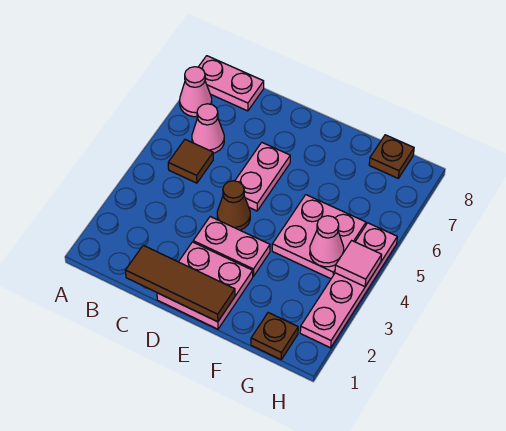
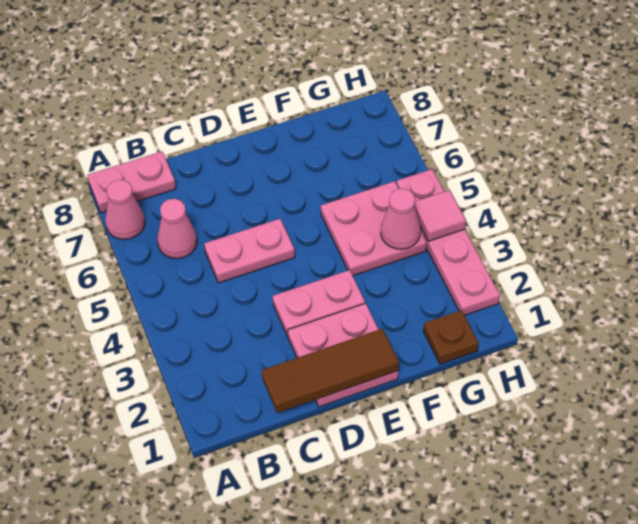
brown 1x1 tile [168,140,213,183] -> none
brown 1x1 cone [217,181,250,230] -> none
pink 1x2 plate [235,143,290,211] -> pink 1x2 plate turned to [204,219,295,283]
brown 1x1 plate [369,135,414,178] -> none

